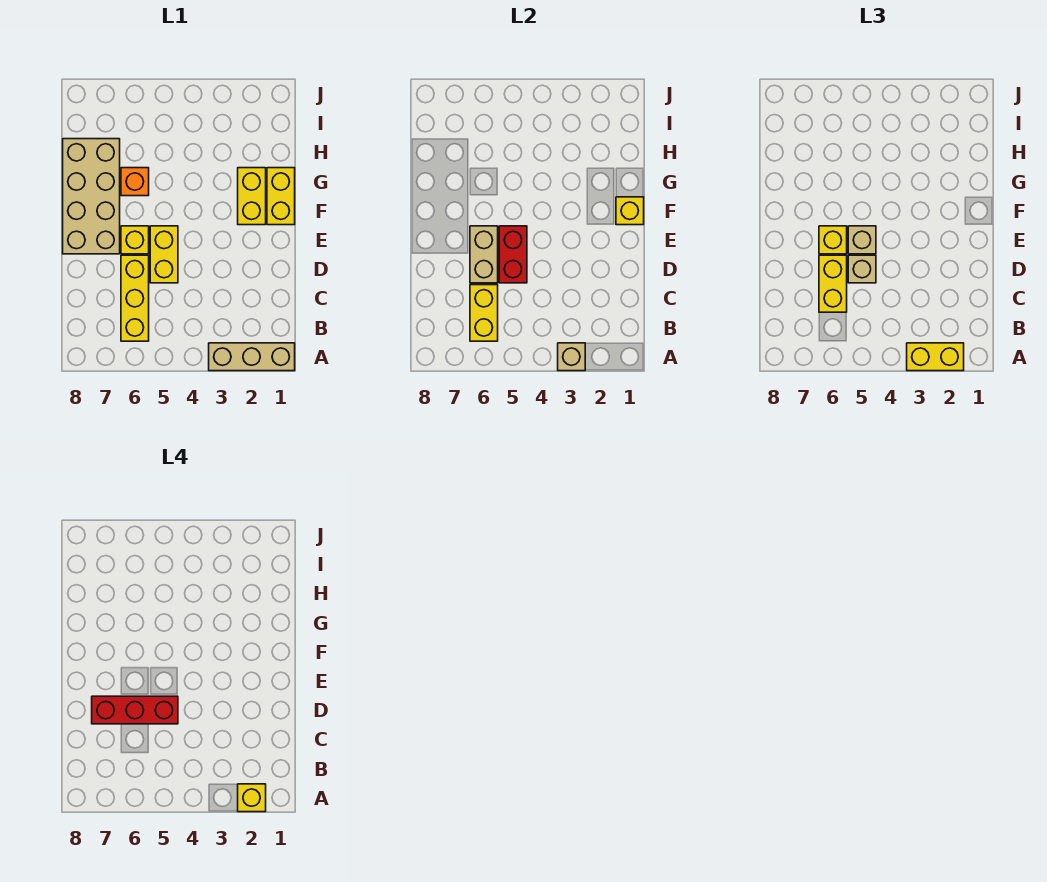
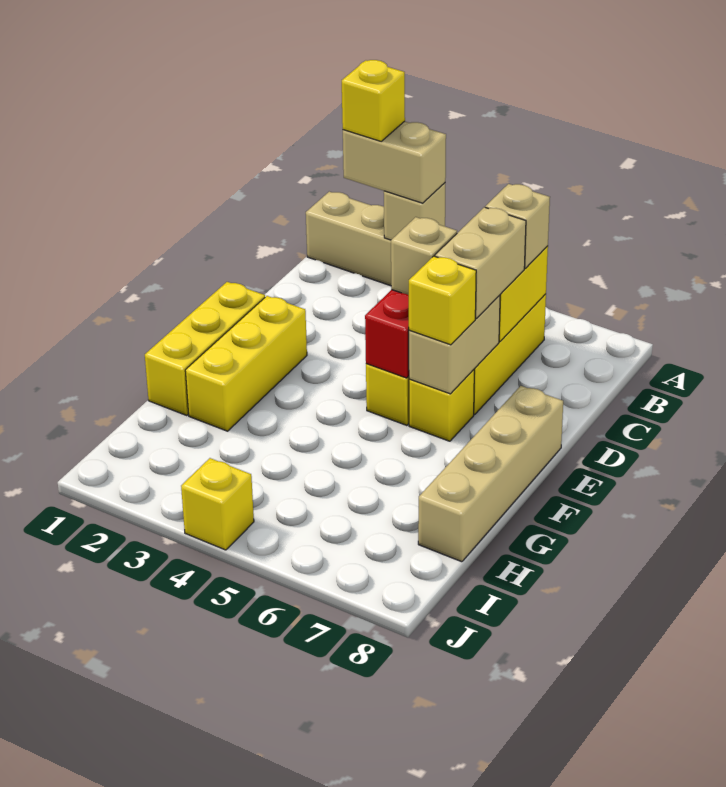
yellow 1x2 brick [907,343,964,371] -> tan 1x2 brick [343,121,446,203]
yellow 1x2 brick [819,255,847,312] -> tan 1x2 brick [435,207,526,319]
red 1x3 brick [92,696,178,724] -> none
tan 1x1 brick [848,226,876,254] -> tan 1x1 brick moved to [485,184,550,268]
tan 2x4 brick [63,139,120,254] -> tan 1x4 brick [418,386,563,562]
yellow 1x2 brick [267,168,295,225] -> yellow 1x3 brick [145,282,265,415]
yellow 1x1 brick [616,197,644,225] -> yellow 1x1 brick moved to [181,458,254,550]
yellow 1x2 brick [238,168,266,225] -> yellow 1x3 brick [185,296,307,431]
orange 1x1 brick [121,168,149,196] -> none

